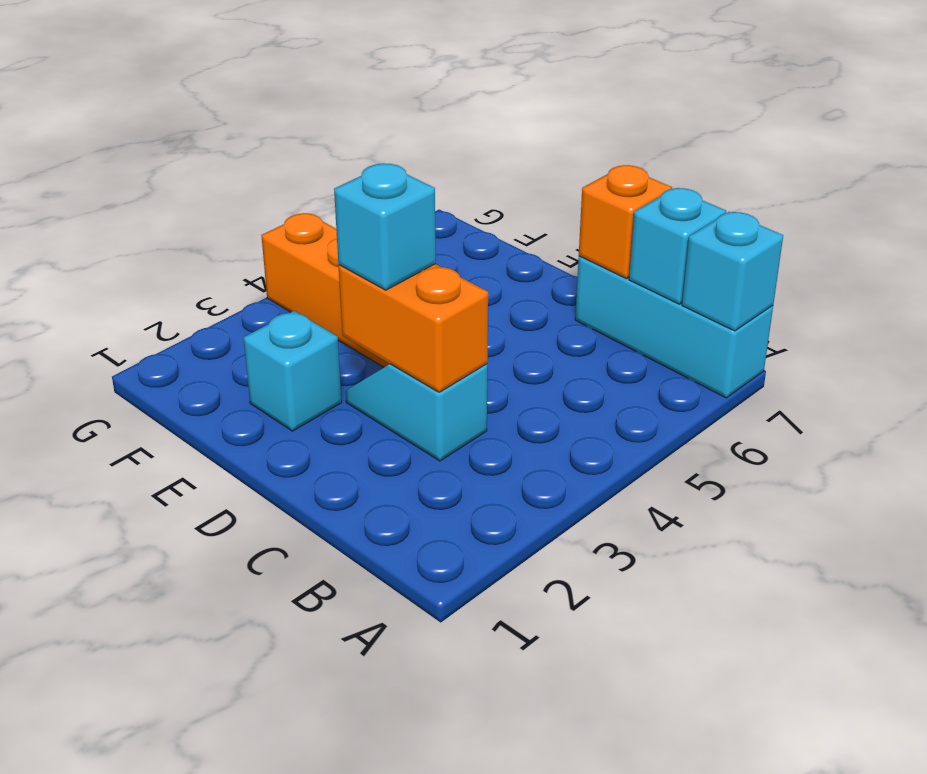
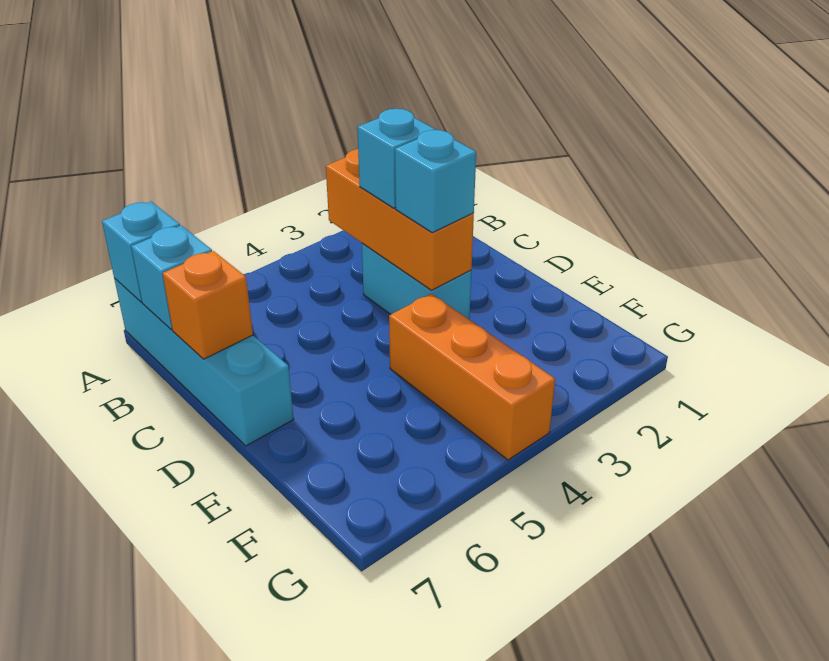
cyan 1x3 brick [575,256,773,398] -> cyan 1x4 brick [114,278,294,446]
cyan 1x2 slope [346,364,487,461] -> cyan 1x2 brick [362,243,471,320]
orange 1x2 brick [338,264,488,392] -> orange 1x3 brick [326,149,474,290]
cyan 1x1 brick [243,311,342,431] -> cyan 1x1 brick moved to [357,109,436,208]

